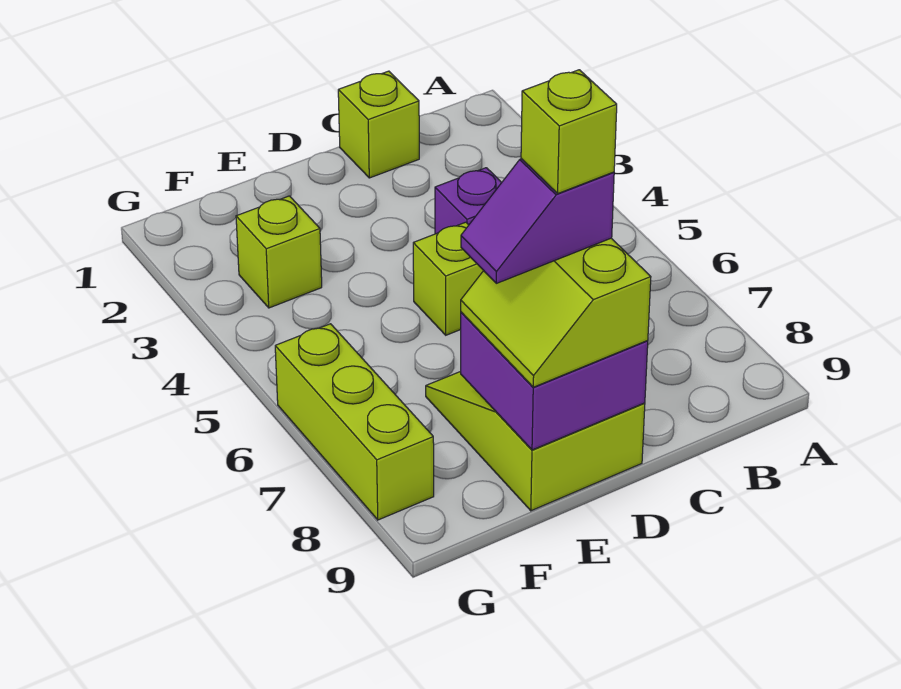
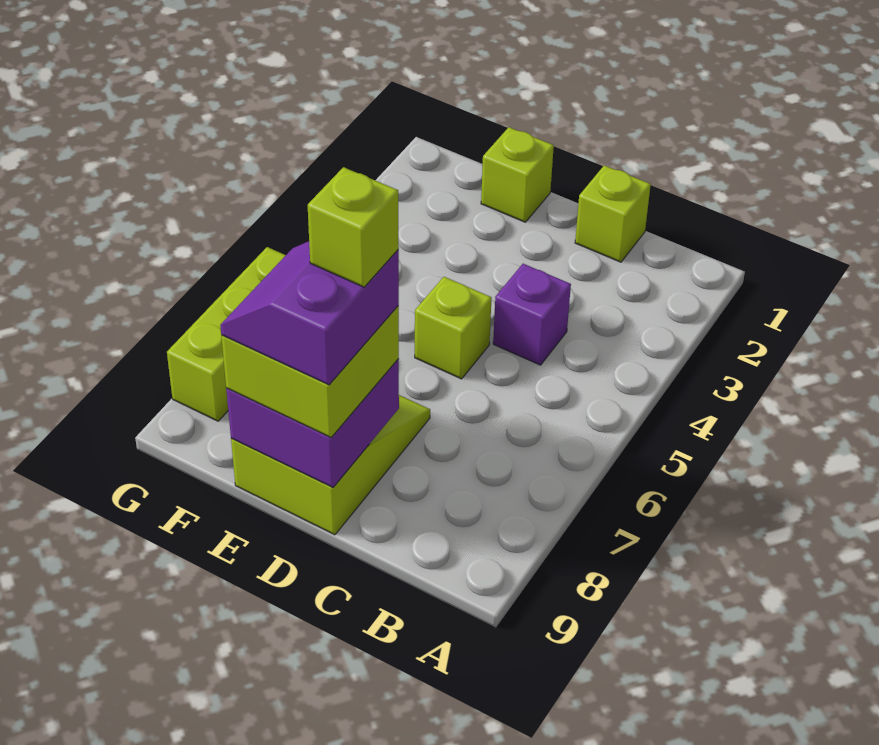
lime 2x2 slope [461,238,651,387] -> lime 2x2 brick [221,306,399,437]
purple 1x2 slope [461,159,614,283] -> purple 2x2 slope [220,241,399,385]
lime 1x1 brick [236,196,322,308] -> lime 1x1 brick moved to [481,127,554,222]

